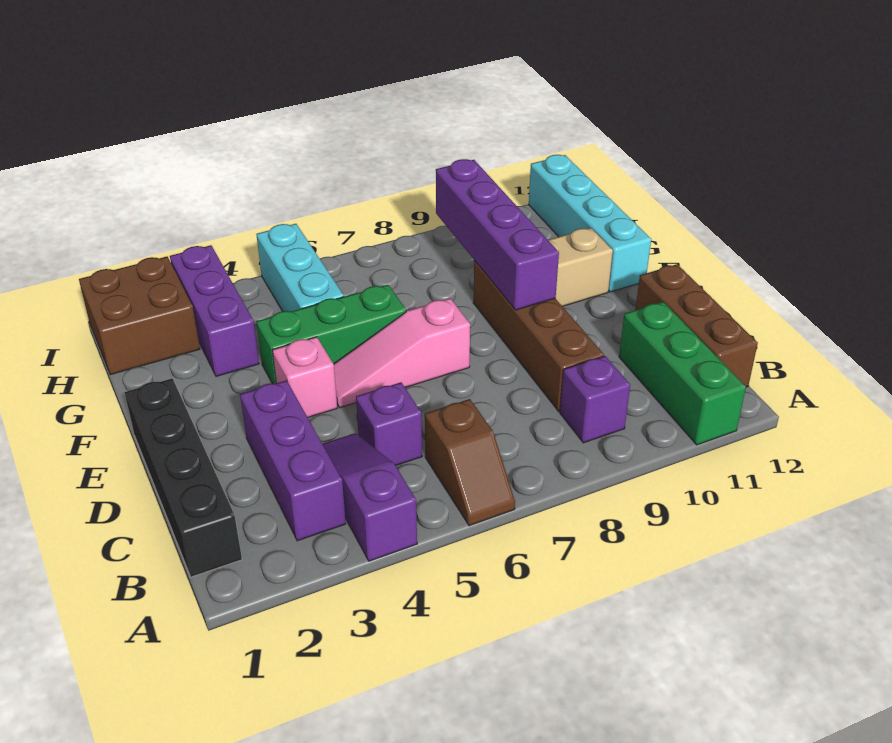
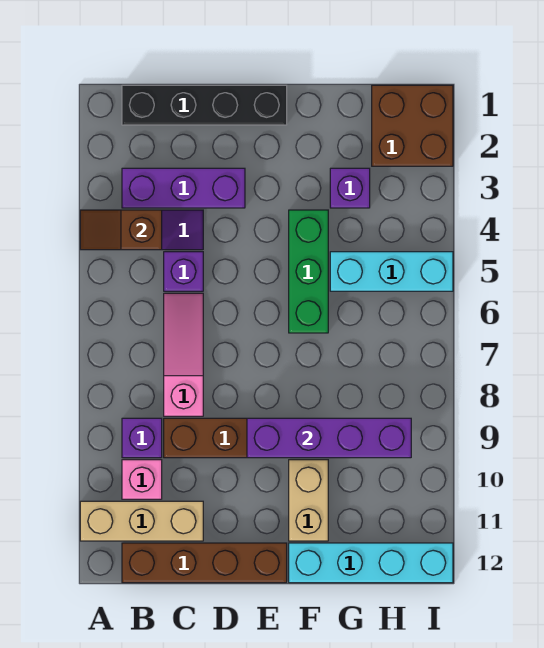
brown 1x2 slope [425,399,515,526] -> brown 1x2 slope moved to [80,210,162,250]
green 1x3 brick [619,302,746,445] -> tan 1x3 brick [80,501,203,541]
brown 1x3 brick [635,264,758,387] -> brown 1x4 brick [122,543,287,583]
pink 1x1 brick [272,337,337,417] -> pink 1x1 brick moved to [122,460,162,499]
pink 1x3 slope [334,298,470,408] -> pink 1x3 slope moved to [164,293,203,416]
purple 1x3 brick [170,245,259,376] -> purple 1x1 brick [330,168,370,208]

